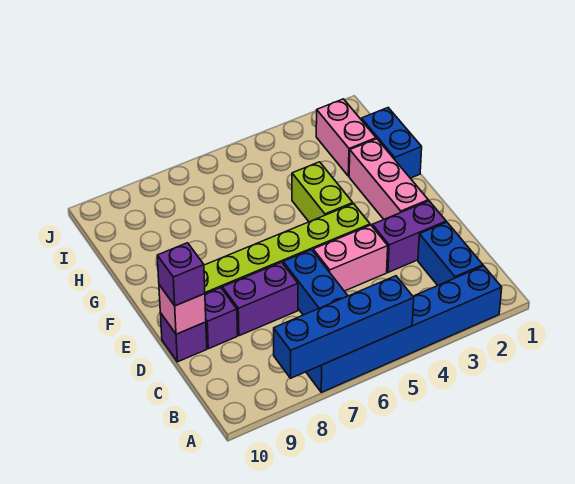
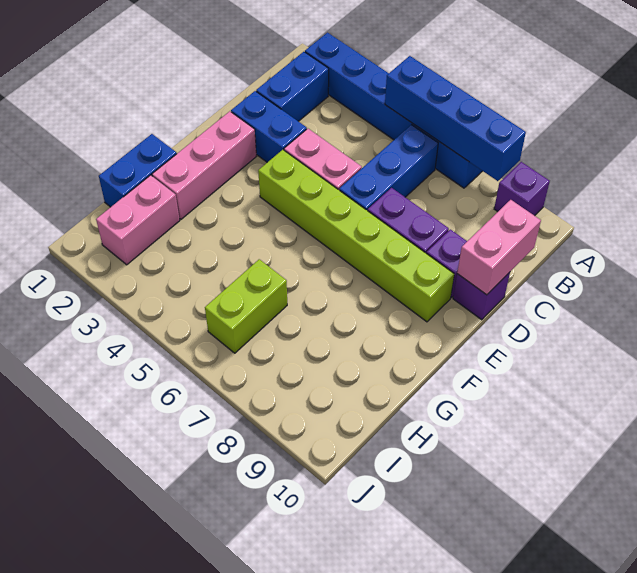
purple 1x2 brick [372,201,446,272] -> blue 1x2 brick [231,91,307,162]
pink 1x1 brick [159,285,206,334] -> pink 1x2 brick [457,200,541,295]
purple 1x1 brick [157,243,205,306] -> purple 1x1 brick moved to [494,162,550,216]
lime 1x2 brick [292,162,353,222] -> lime 1x2 brick moved to [205,259,287,353]

